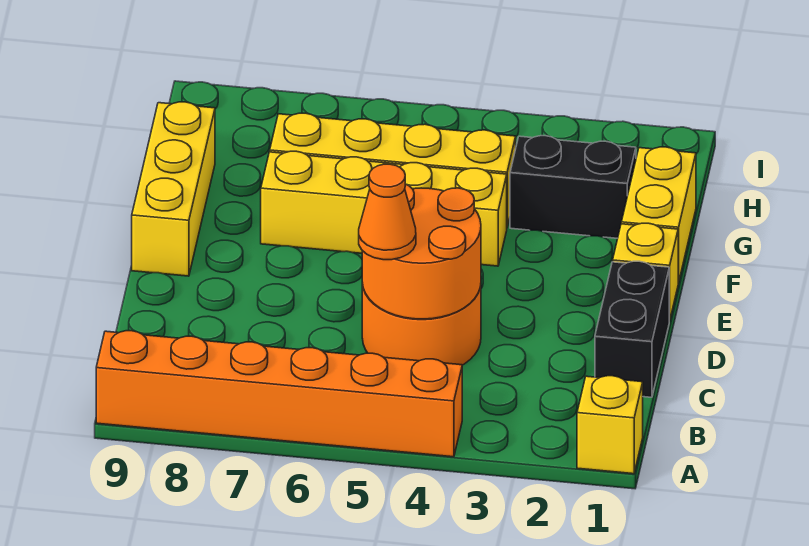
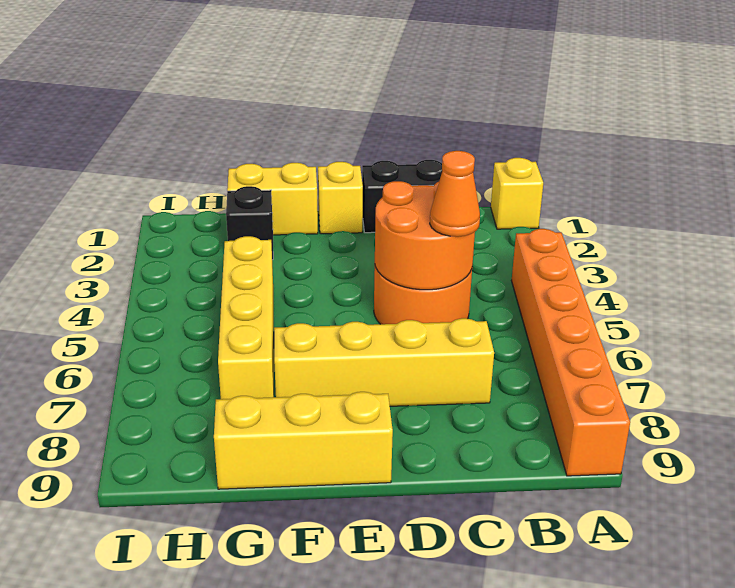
yellow 1x4 brick [261,151,507,266] -> yellow 1x4 brick turned to [274,318,494,406]
black 1x2 brick [510,136,636,238] -> black 1x1 brick [226,186,273,260]

